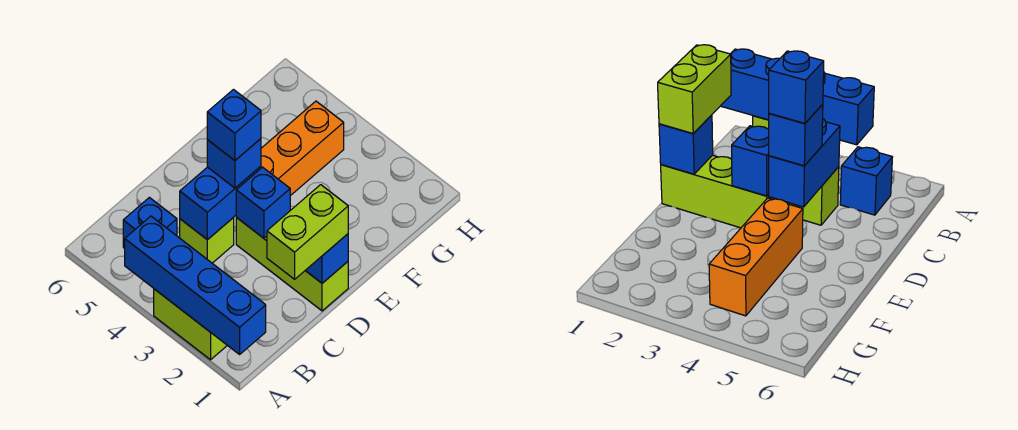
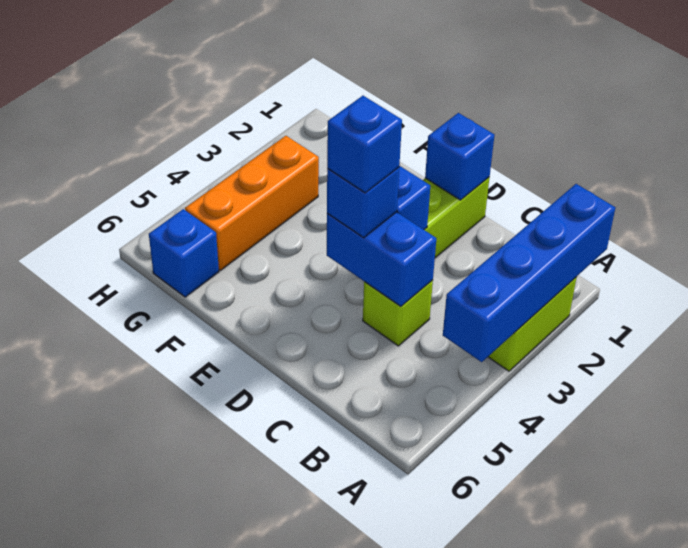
blue 1x1 brick [123,197,177,248] -> blue 1x1 brick moved to [149,209,219,297]
lime 1x2 brick [267,185,348,279] -> none
orange 1x3 brick [261,101,344,196] -> orange 1x3 brick turned to [185,136,319,270]

